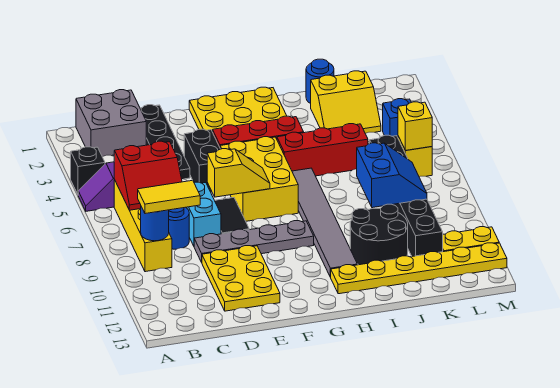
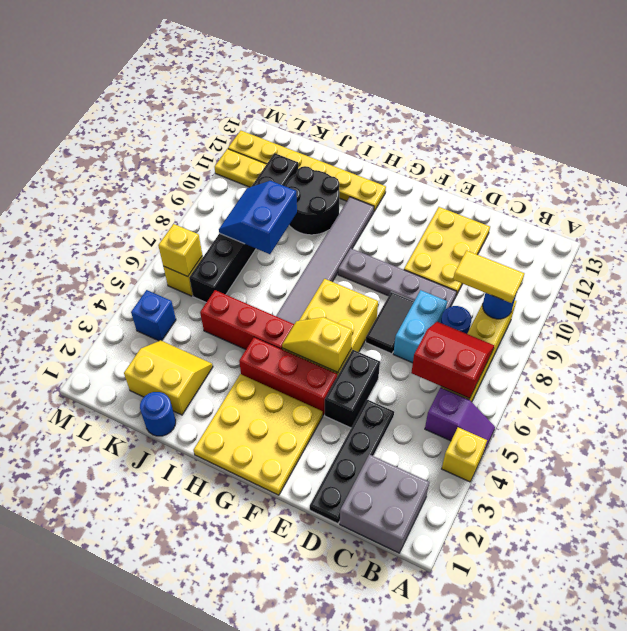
black 1x1 brick [71,147,105,194] -> yellow 1x1 brick [442,427,487,482]
yellow 1x2 slope [207,149,270,197] -> yellow 1x2 slope moved to [282,317,352,373]

